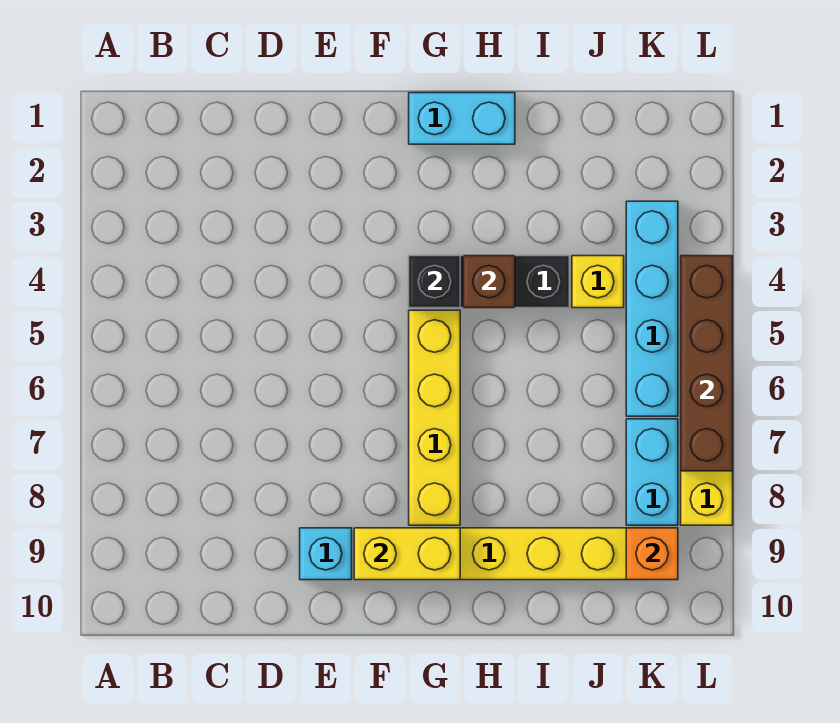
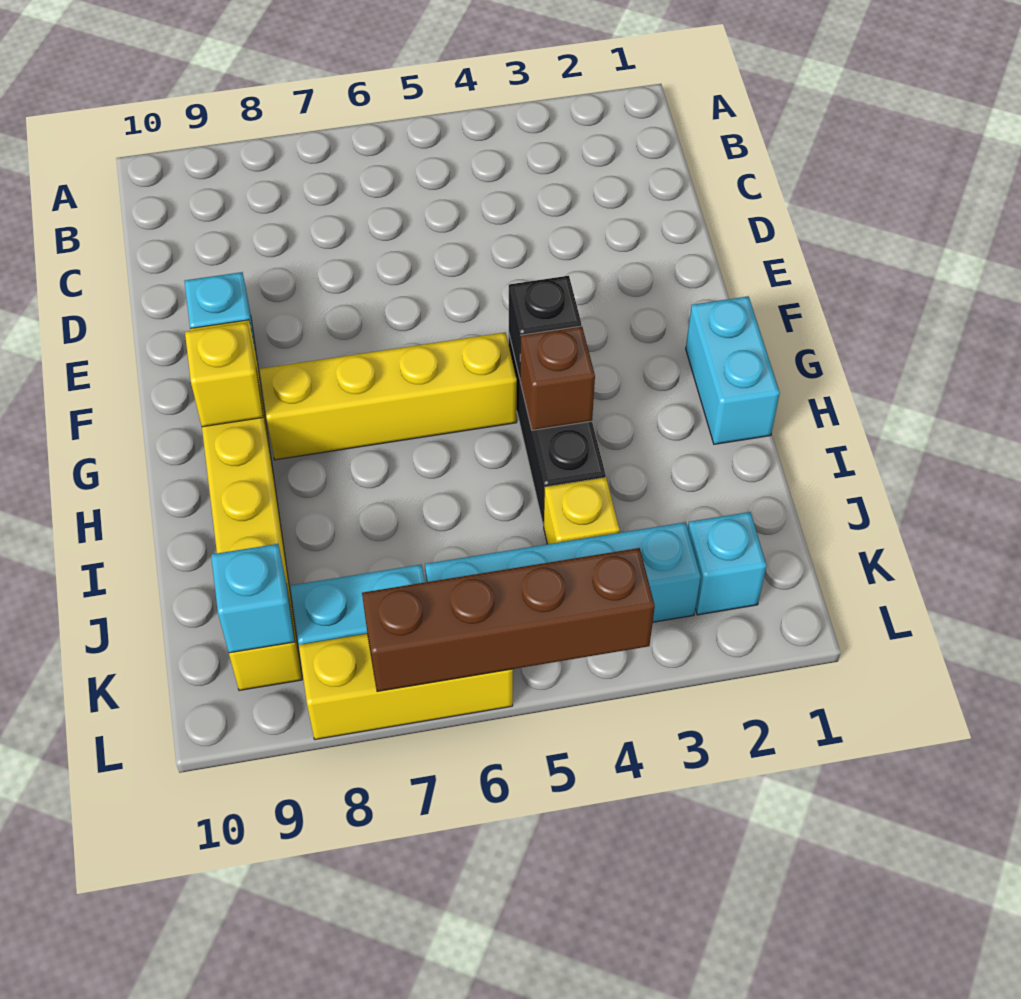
yellow 1x2 brick [354,528,460,580] -> yellow 1x1 brick [185,323,263,427]
none -> cyan 1x1 brick [688,512,767,615]
orange 1x1 brick [626,528,678,580] -> cyan 1x1 brick [211,544,295,653]

